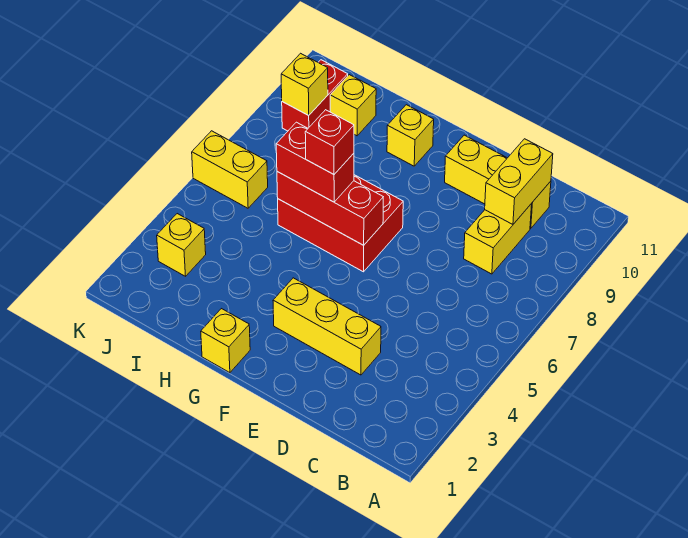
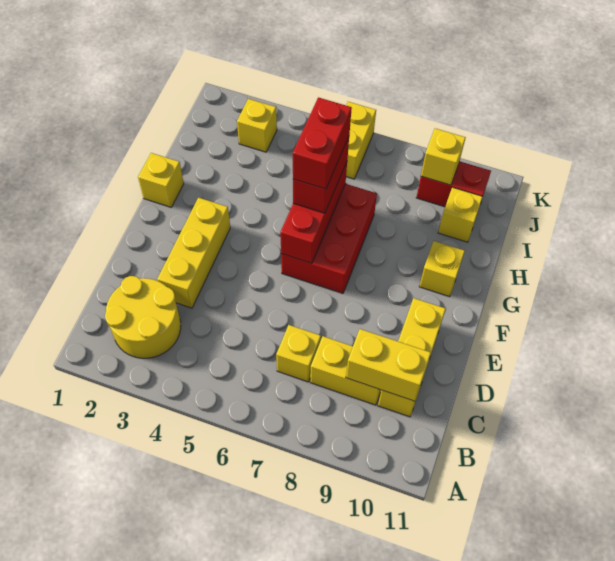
none -> yellow 2x2 round brick [105,276,181,358]
none -> yellow 1x1 brick [276,325,321,382]
red 1x1 brick [305,110,354,174] -> red 1x2 brick [293,97,352,189]

